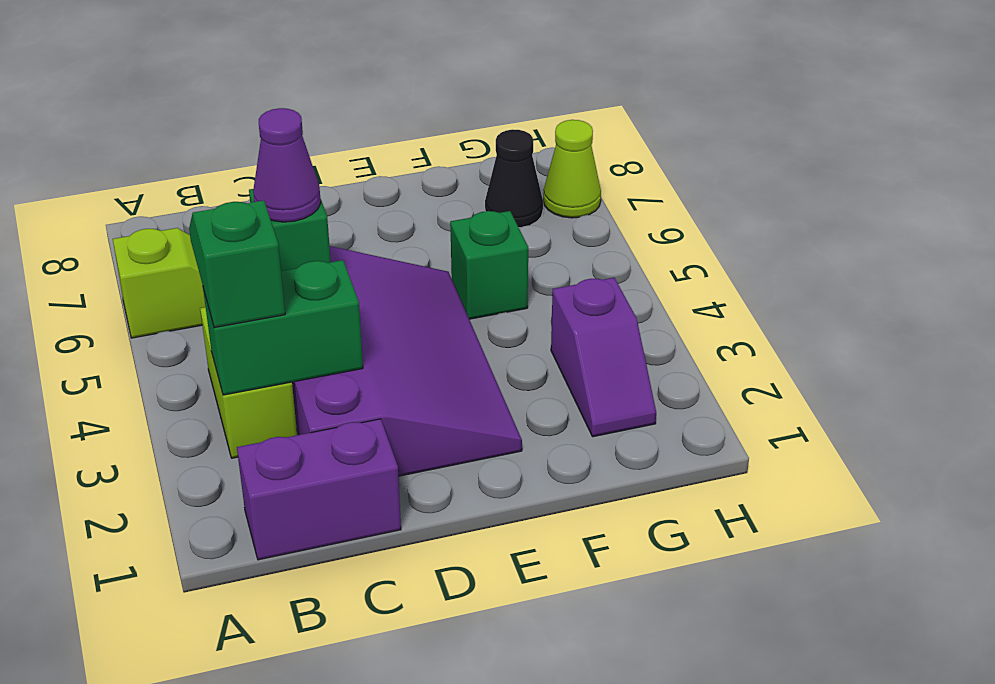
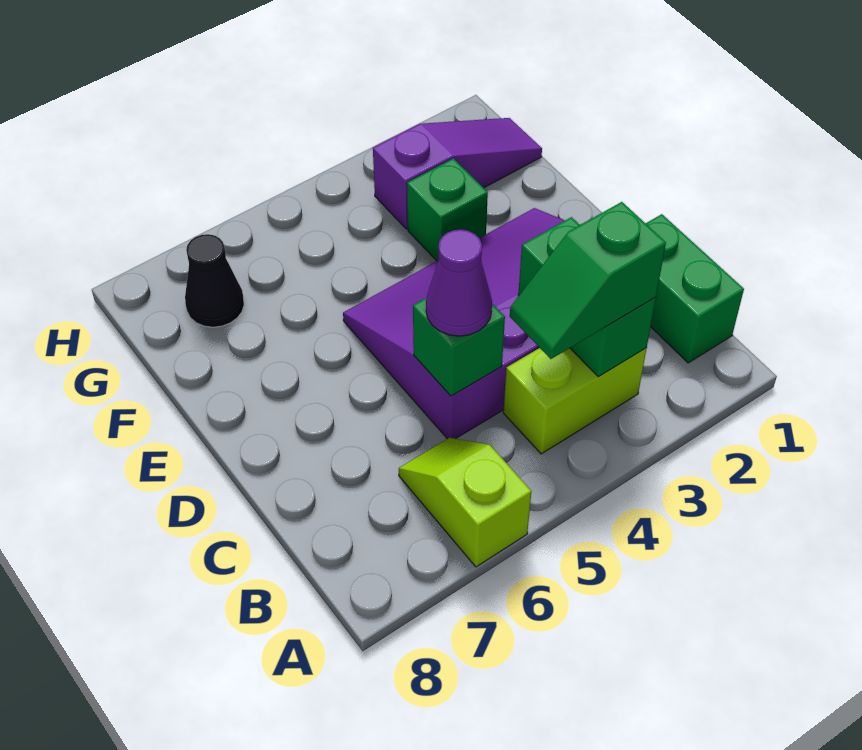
purple 1x2 brick [237,419,401,560] -> green 1x2 brick [646,214,744,363]
green 1x1 brick [450,211,528,319] -> green 1x1 brick moved to [407,159,488,261]
purple 1x2 slope [551,278,656,437] -> purple 1x3 slope [373,118,542,229]
lime 1x1 cone [543,120,601,218] -> none

